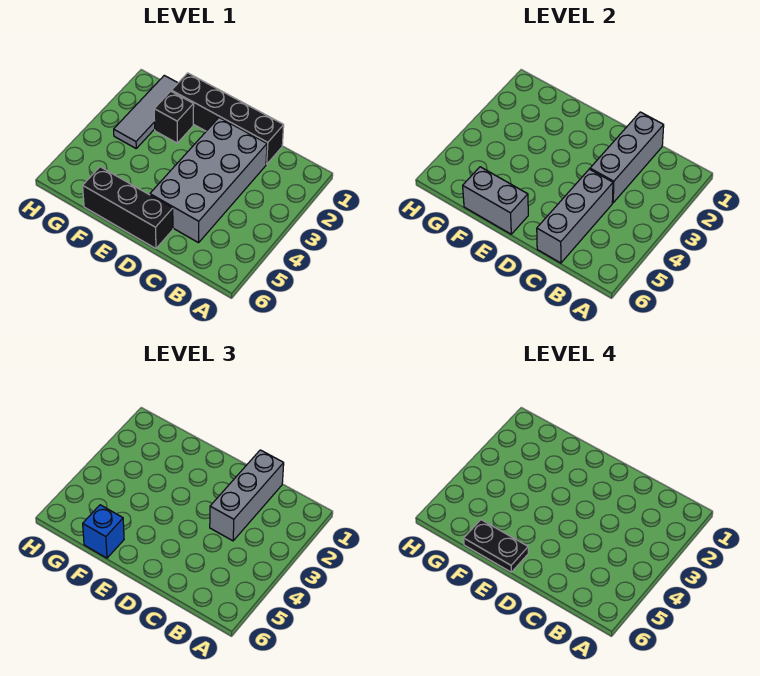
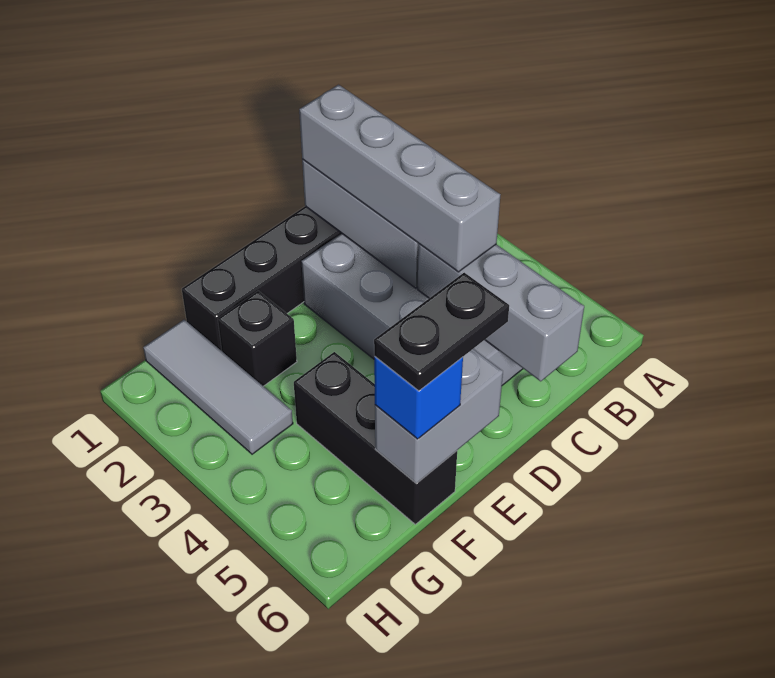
grey 1x3 brick [210,450,284,541] -> grey 1x4 brick [299,85,500,272]
black 1x3 brick [83,167,173,248] -> black 1x3 brick turned to [294,352,457,524]

